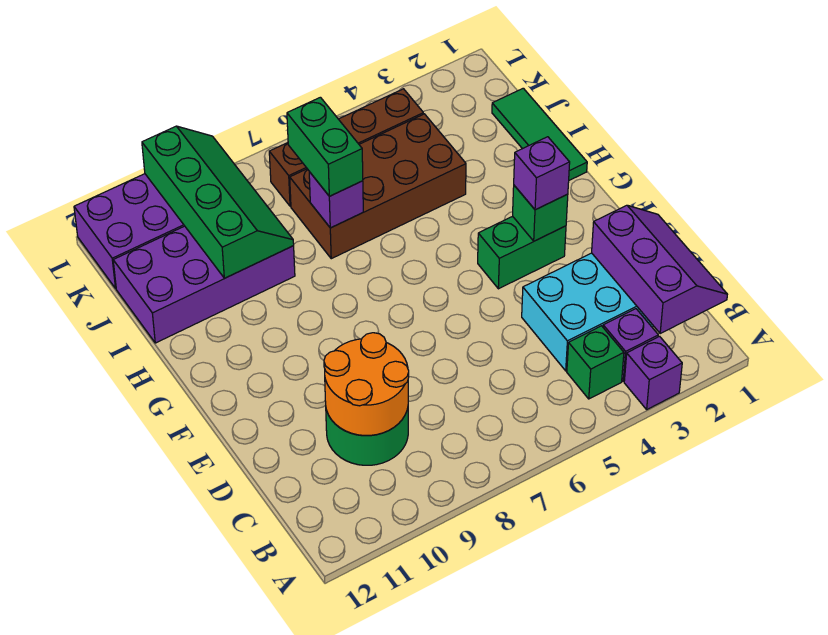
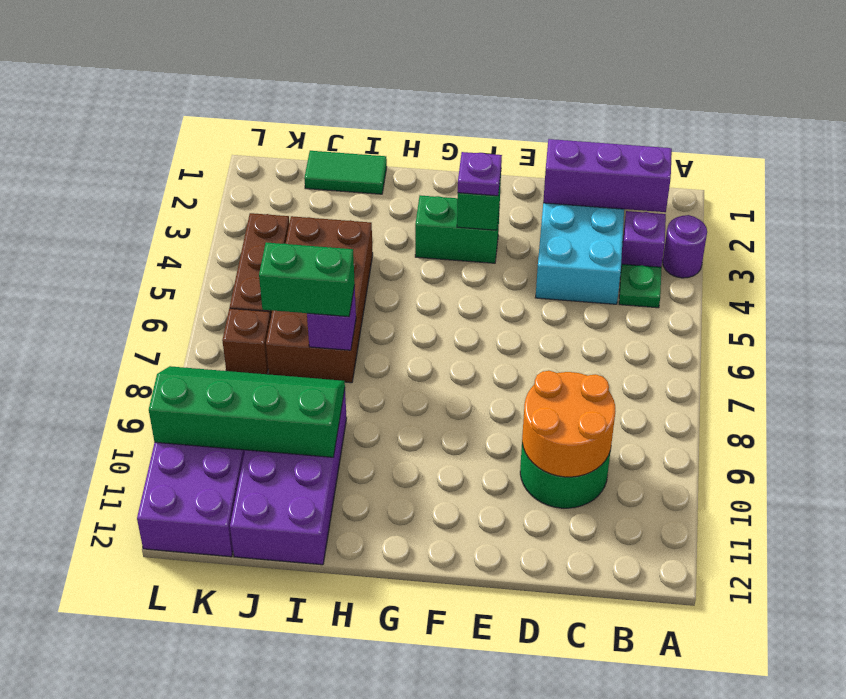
purple 1x1 brick [624,336,682,409] -> purple 1x1 round brick [663,215,707,278]
green 1x1 brick [567,326,624,399] -> green 1x1 plate [619,264,661,308]
green 1x2 brick [478,216,566,289] -> green 1x2 brick turned to [415,195,500,263]
purple 1x1 brick [514,137,570,210] -> purple 1x1 plate [458,152,502,196]
green 1x3 tile [492,88,587,180] -> green 1x2 tile [304,151,387,194]

